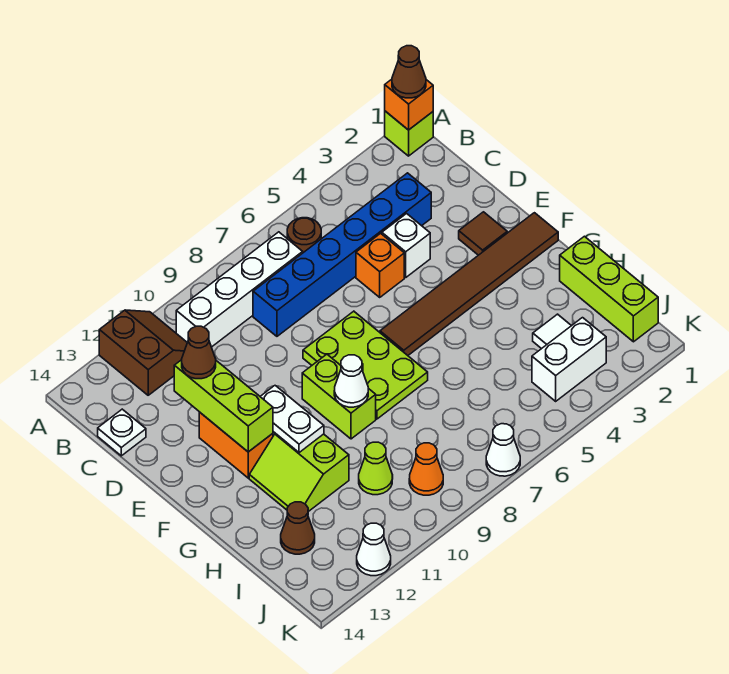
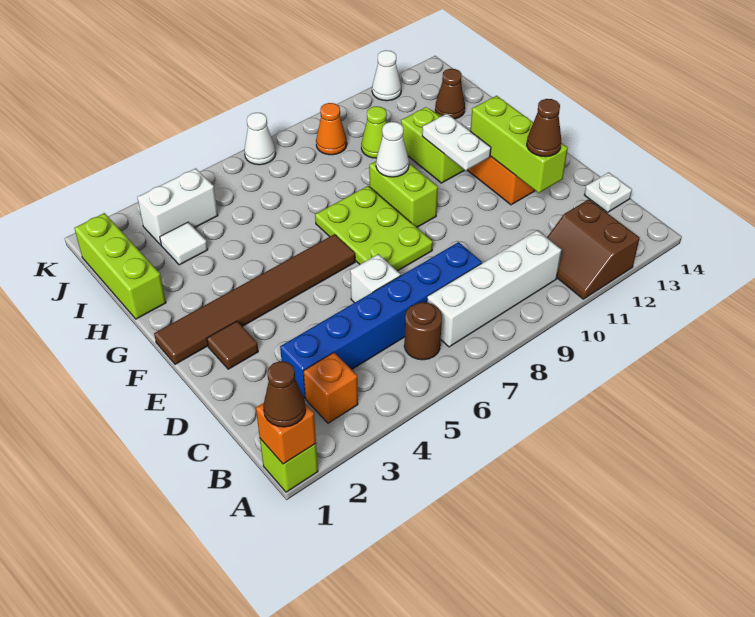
white 1x1 brick [382,214,430,277] -> white 1x1 brick moved to [350,254,401,303]
orange 1x1 brick [356,233,404,297] -> orange 1x1 brick moved to [303,353,358,423]

